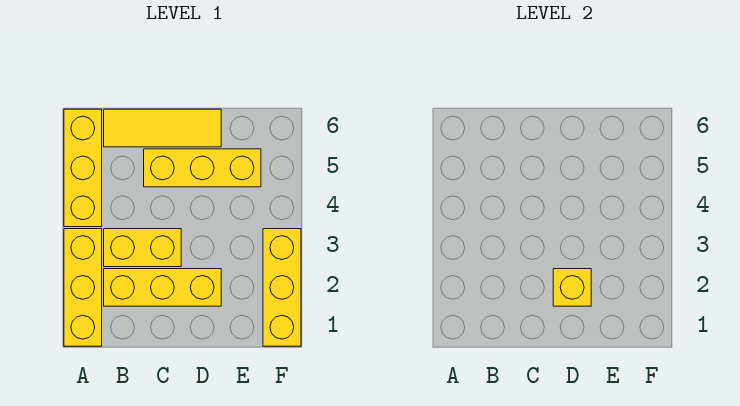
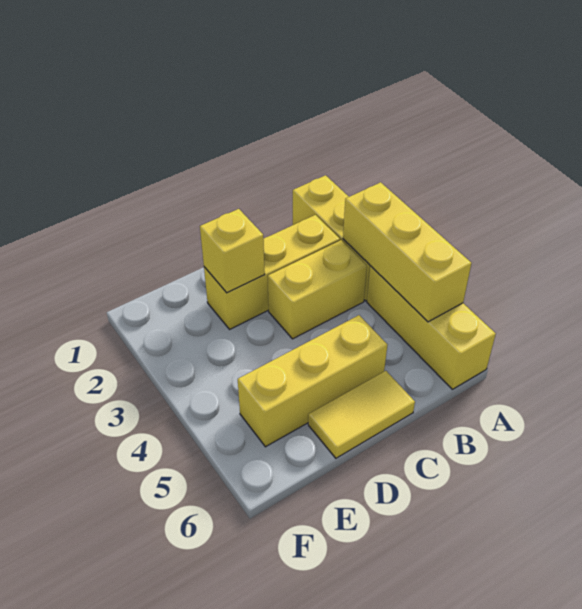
yellow 1x3 tile [104,109,221,147] -> yellow 1x2 tile [308,371,415,458]
yellow 1x3 brick [263,229,301,346] -> yellow 1x3 brick moved to [343,182,472,322]

